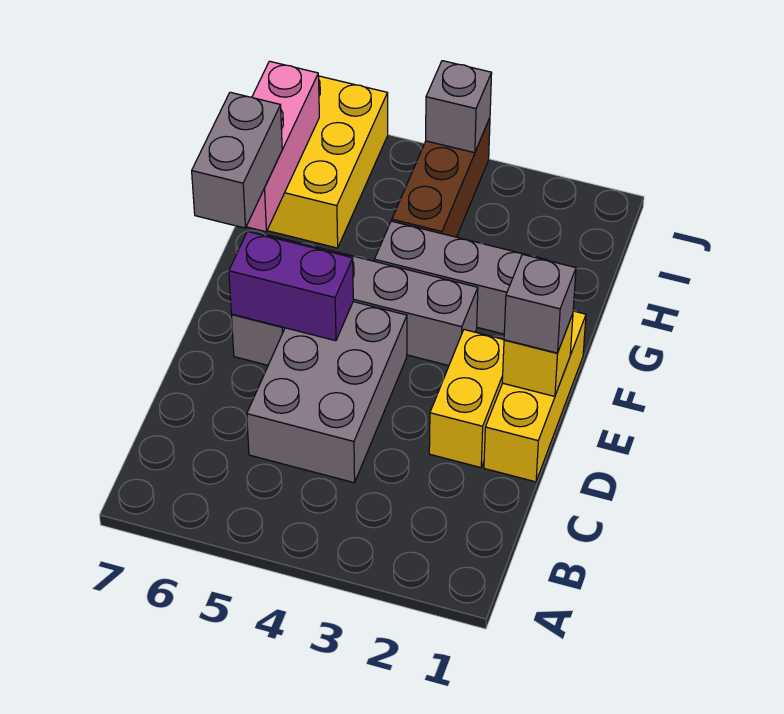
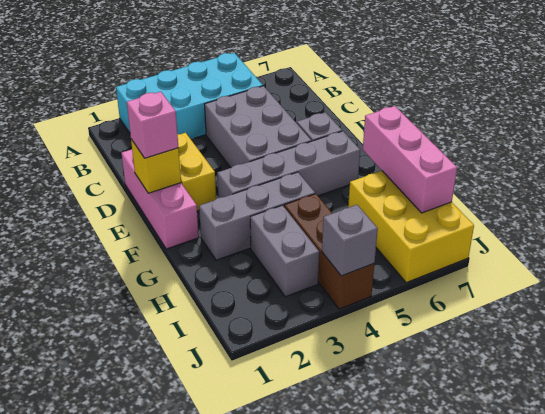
none -> cyan 2x4 brick [116,53,263,139]
yellow 1x3 brick [484,311,586,482] -> pink 1x3 brick [121,149,199,249]
grey 1x1 brick [504,254,576,353] -> pink 1x1 brick [127,92,178,158]
purple 1x2 brick [229,231,353,341] -> none
grey 1x2 brick [192,92,282,228] -> grey 1x2 brick moved to [250,205,319,297]

